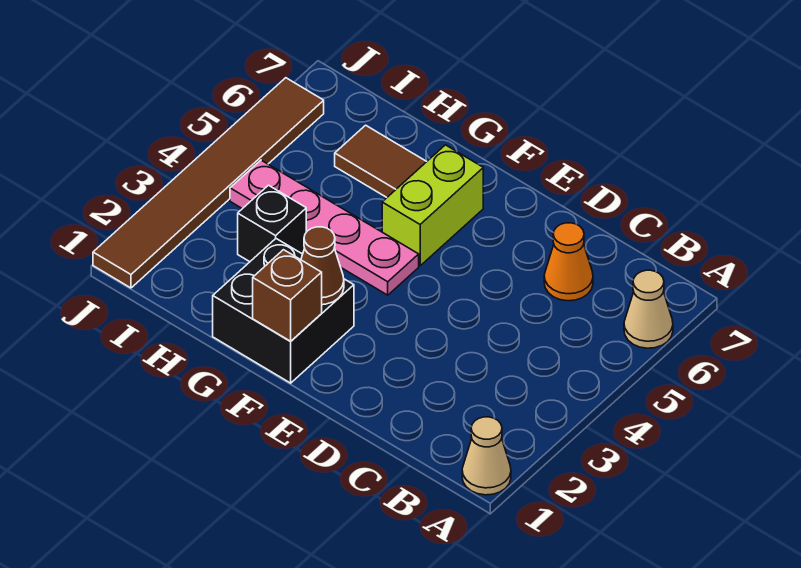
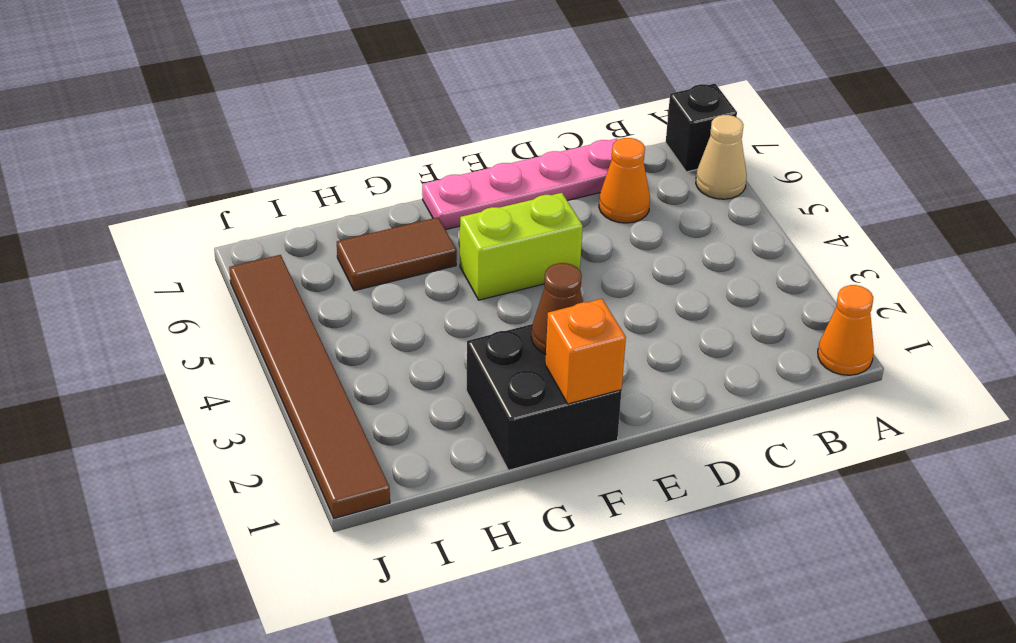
tan 1x1 cone [462,417,511,495] -> orange 1x1 cone [818,285,874,375]
brown 1x1 brick [253,250,322,341] -> orange 1x1 brick [545,299,626,404]
pink 1x4 plate [230,160,419,295] -> pink 1x4 plate moved to [422,139,618,230]
lime 1x2 brick [382,145,483,266] -> lime 1x2 brick turned to [460,193,583,300]
black 1x1 brick [238,185,306,262] -> black 1x1 brick moved to [666,84,737,172]

